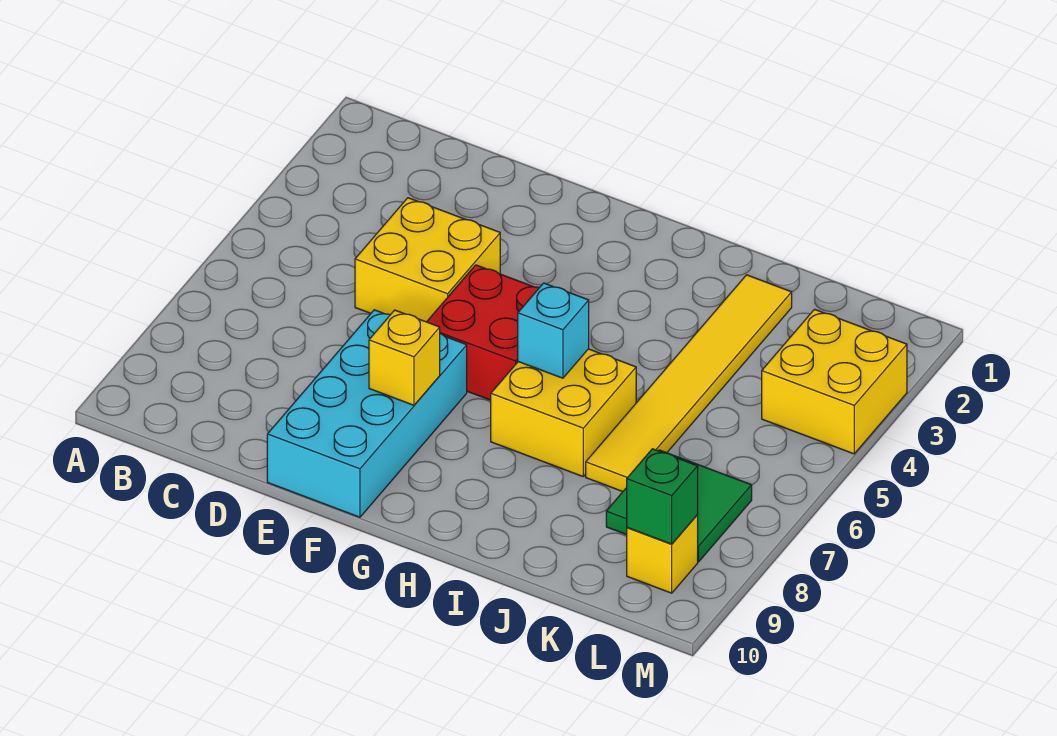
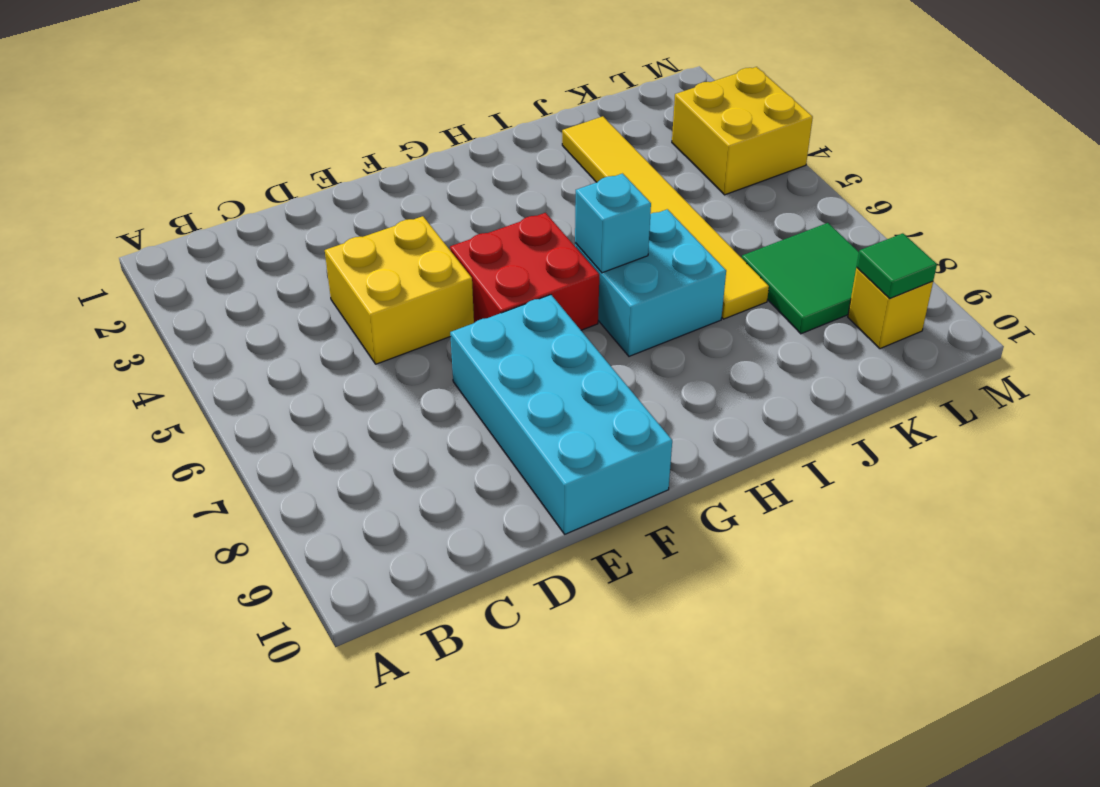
yellow 1x1 brick [369,310,440,405] -> none
yellow 2x2 brick [491,349,636,476] -> cyan 2x2 brick [575,209,726,356]
green 1x1 brick [627,449,698,544] -> green 1x1 tile [857,233,937,298]

